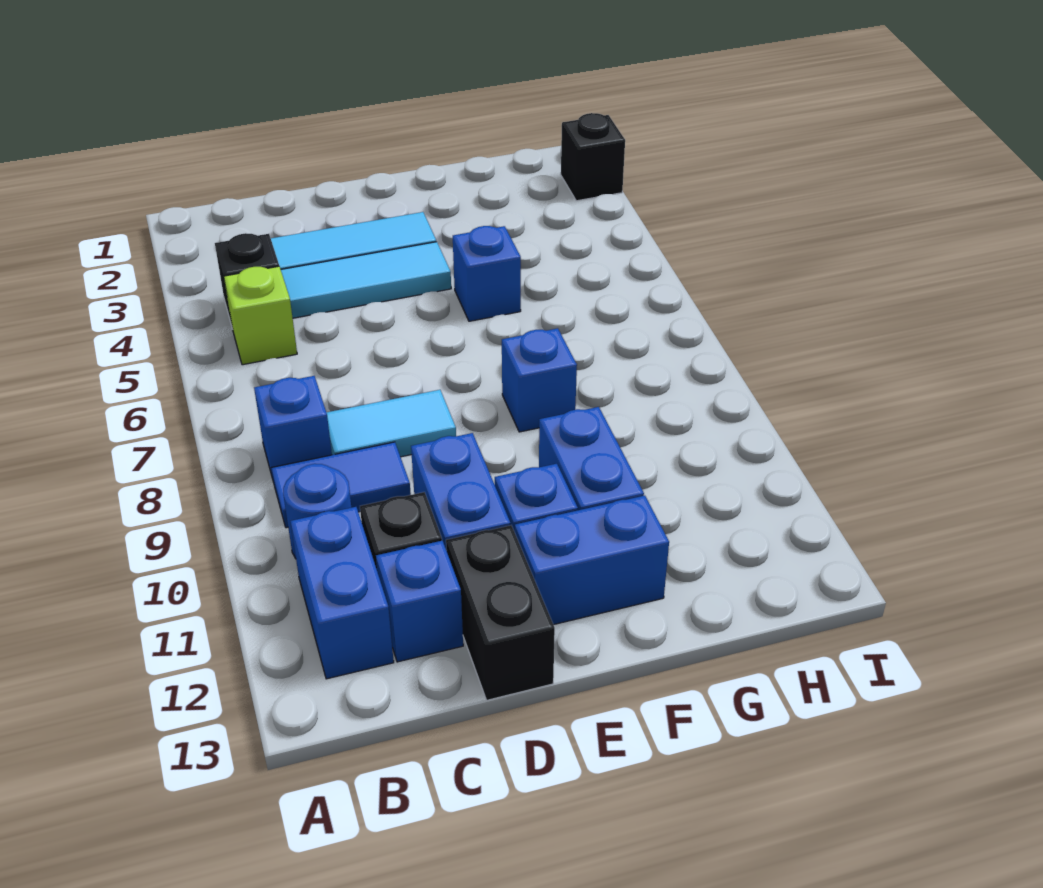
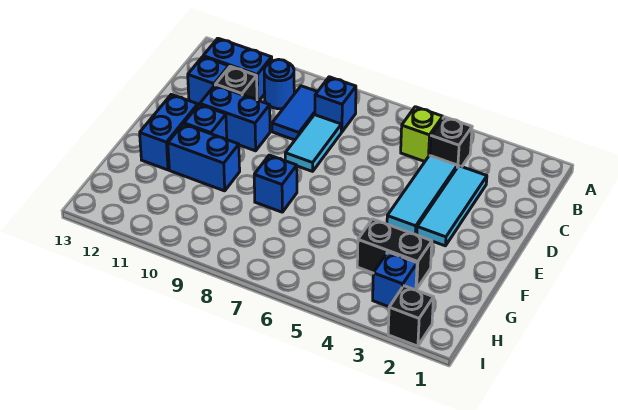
black 1x2 brick [446,525,555,700] -> black 1x2 brick moved to [357,219,432,289]
blue 1x1 brick [453,226,521,321] -> blue 1x1 brick moved to [373,252,417,307]

